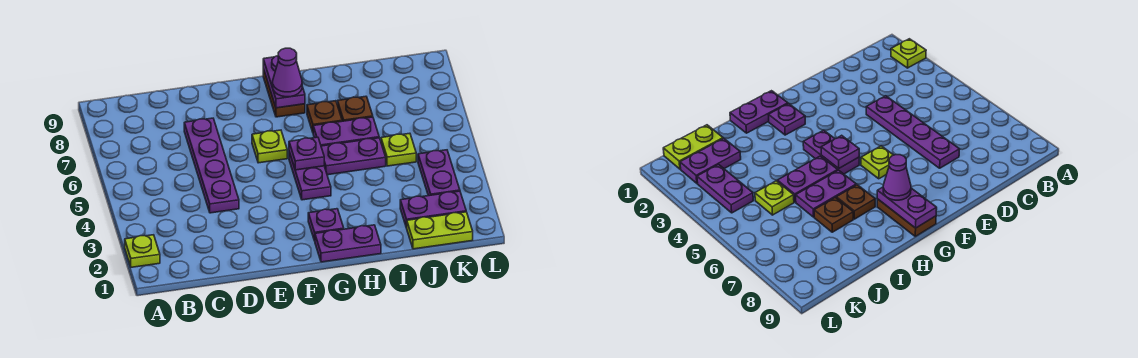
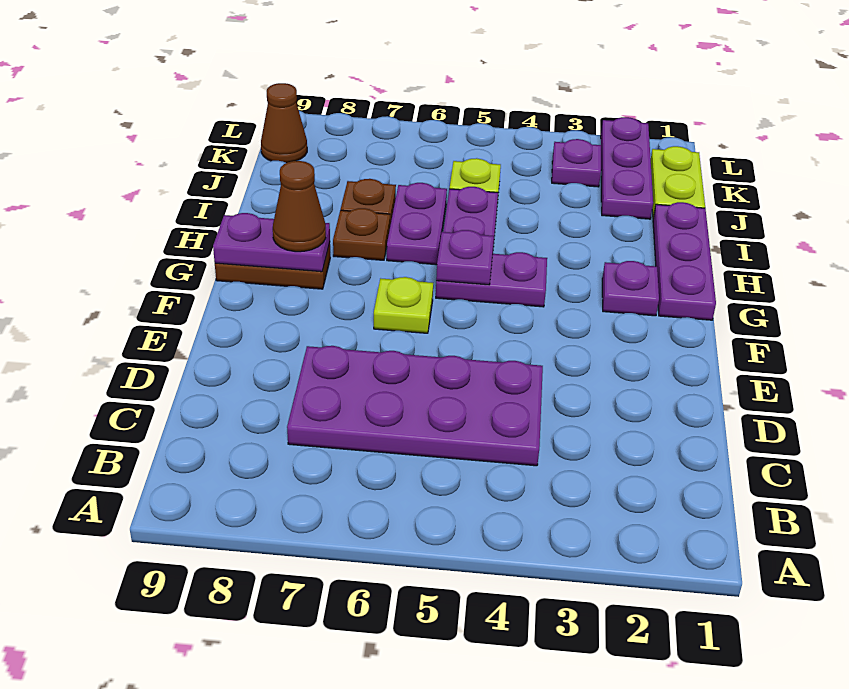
lime 1x1 plate [125,235,160,267] -> none
purple 1x4 plate [184,118,239,213] -> purple 2x4 plate [287,346,543,466]
purple 1x2 plate [315,225,381,262] -> purple 1x3 plate [653,202,716,320]
purple 1x1 cone [273,48,302,97] -> brown 1x1 cone [273,161,326,252]
purple 1x2 plate [400,191,466,228] -> purple 1x3 plate [601,117,653,219]
purple 1x2 plate [418,150,460,196] -> purple 1x1 plate [552,139,601,187]
none -> brown 1x1 cone [261,83,307,163]

